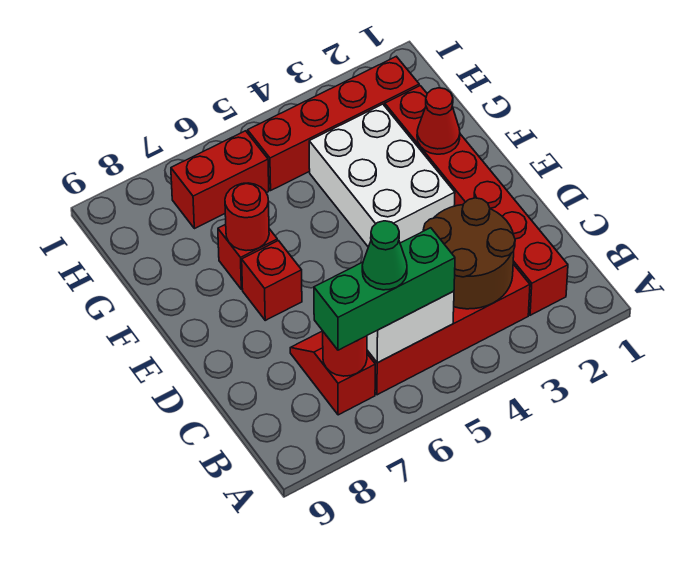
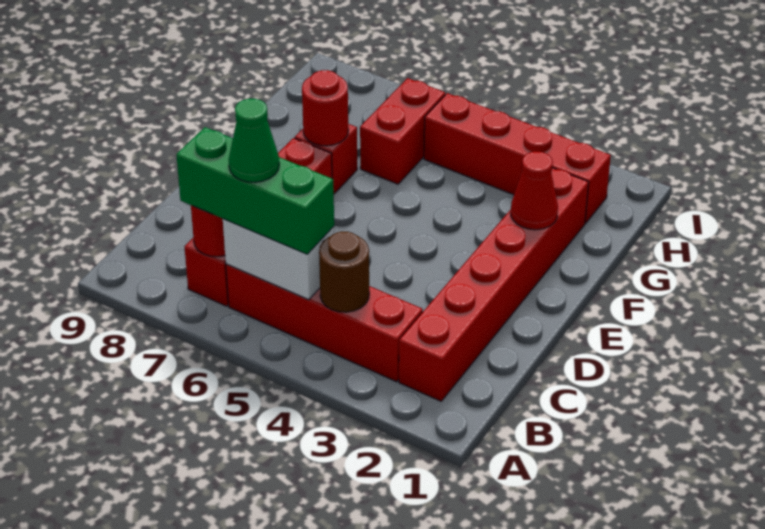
brown 2x2 round brick [423,198,515,309] -> brown 1x1 round brick [319,232,369,312]
white 2x3 brick [309,104,455,247] -> none
red 1x2 brick [171,131,269,229] -> red 1x2 brick turned to [360,78,445,184]

